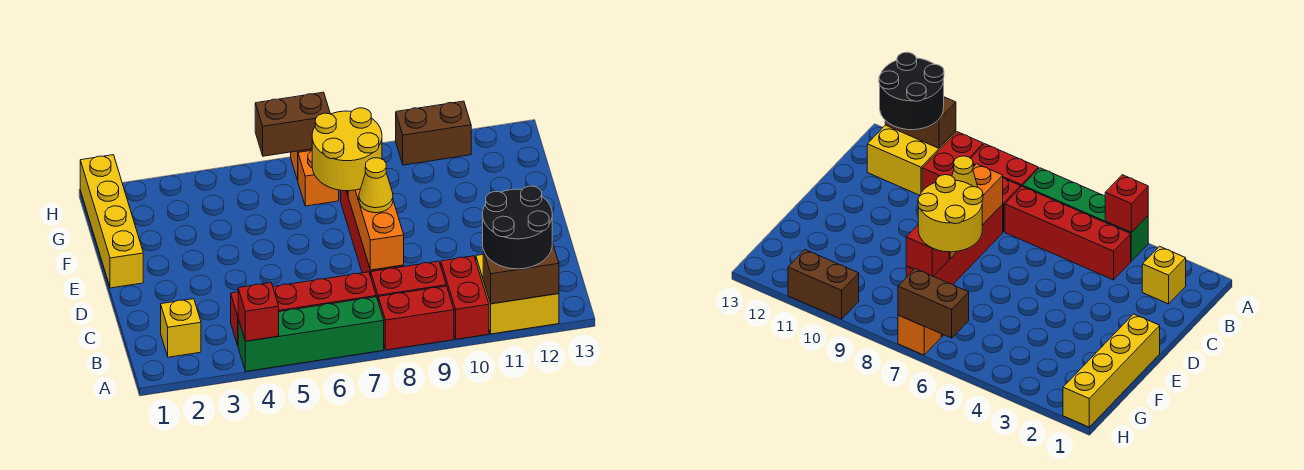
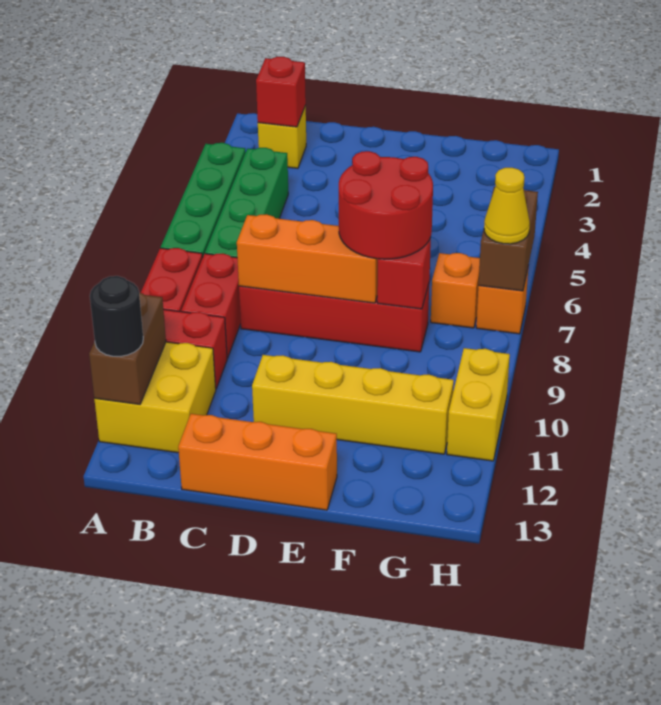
red 1x1 brick [238,283,279,341] -> red 1x1 brick moved to [256,57,306,127]
black 2x2 round brick [483,186,552,269] -> black 1x1 round brick [90,276,143,356]
red 1x4 brick [231,272,376,345] -> green 1x4 brick [205,148,288,258]
none -> orange 1x3 brick [178,414,337,510]
yellow 1x1 cone [359,158,393,213] -> yellow 1x1 cone moved to [484,168,530,244]
yellow 1x4 brick [80,155,143,288] -> yellow 1x4 brick moved to [252,355,454,454]
yellow 2x2 round brick [312,108,382,191] -> red 2x2 round brick [338,151,433,259]
brown 1x2 brick [396,101,471,165] -> yellow 1x2 brick [447,348,510,461]

